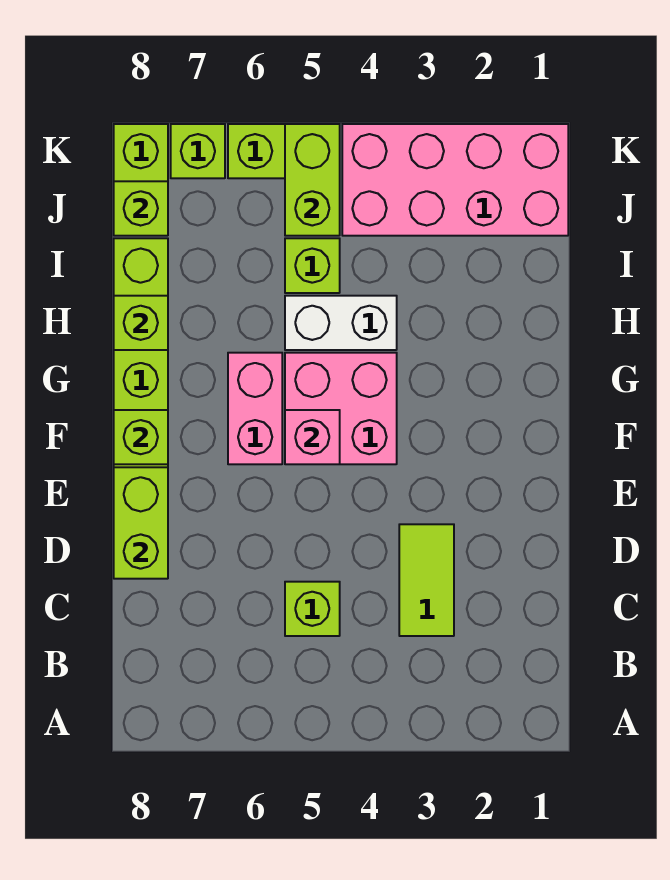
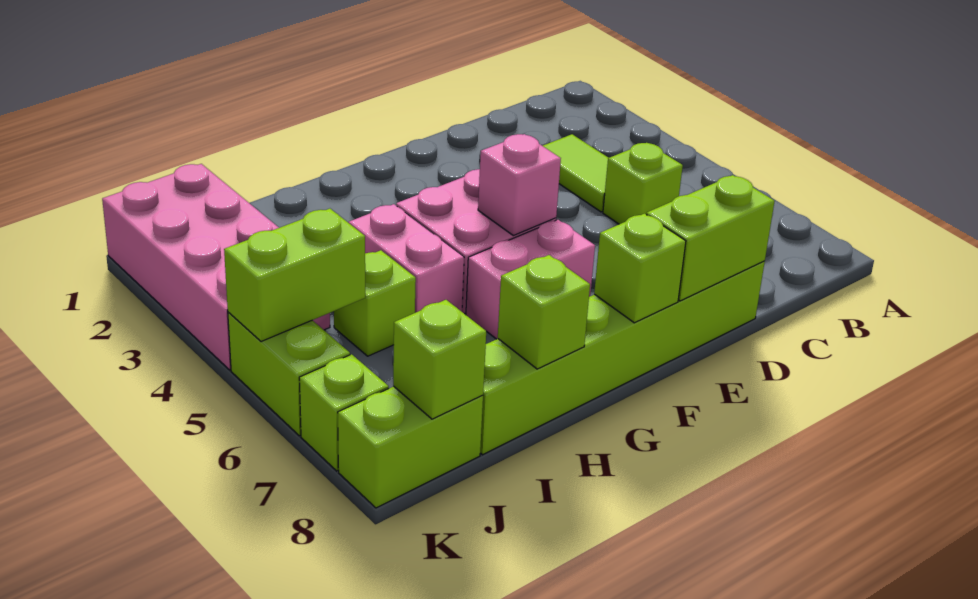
lime 1x2 tile [399,524,454,636] -> lime 1x2 tile turned to [543,134,608,212]
white 1x2 brick [285,296,397,350] -> pink 1x2 brick [348,204,464,313]

